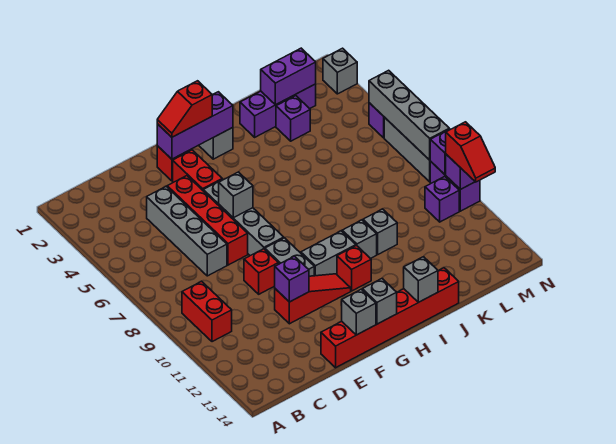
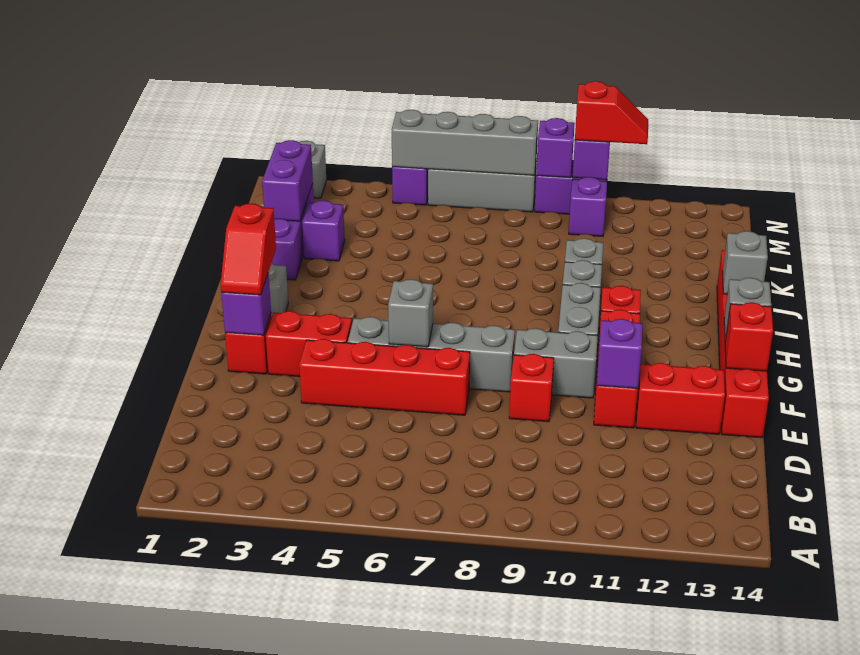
red 1x2 brick [182,281,232,342] -> red 1x2 brick moved to [636,363,725,434]
grey 1x4 brick [147,187,227,276] -> none
red 1x3 slope [275,274,351,324] -> red 1x3 brick [594,309,640,428]
purple 1x3 brick [157,92,233,159] -> purple 1x1 brick [221,274,271,335]
grey 1x1 brick [342,289,376,335] -> red 1x1 brick [725,302,773,371]

